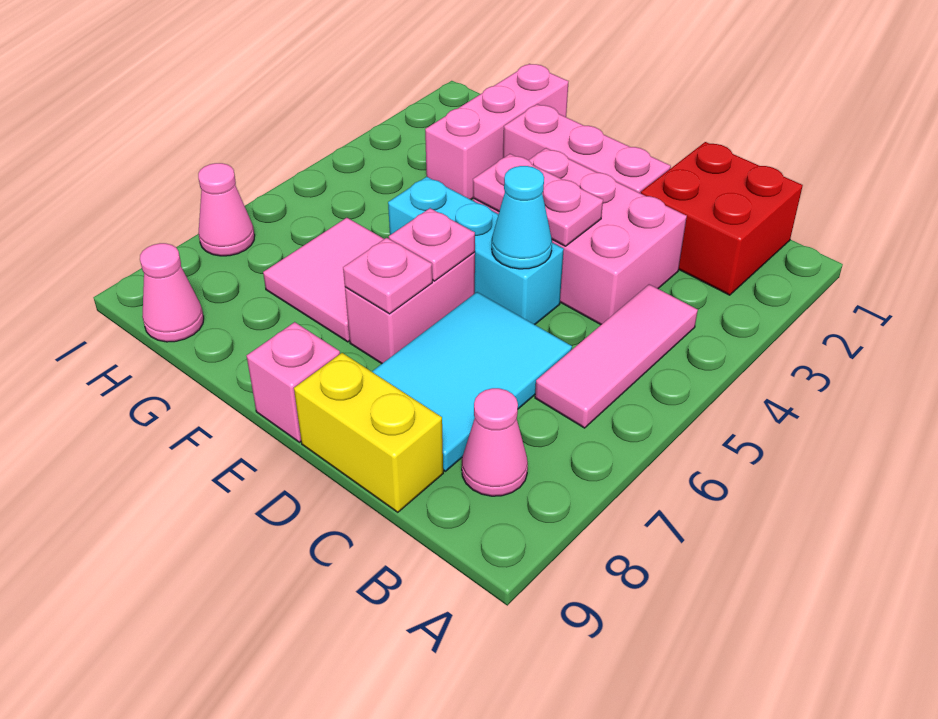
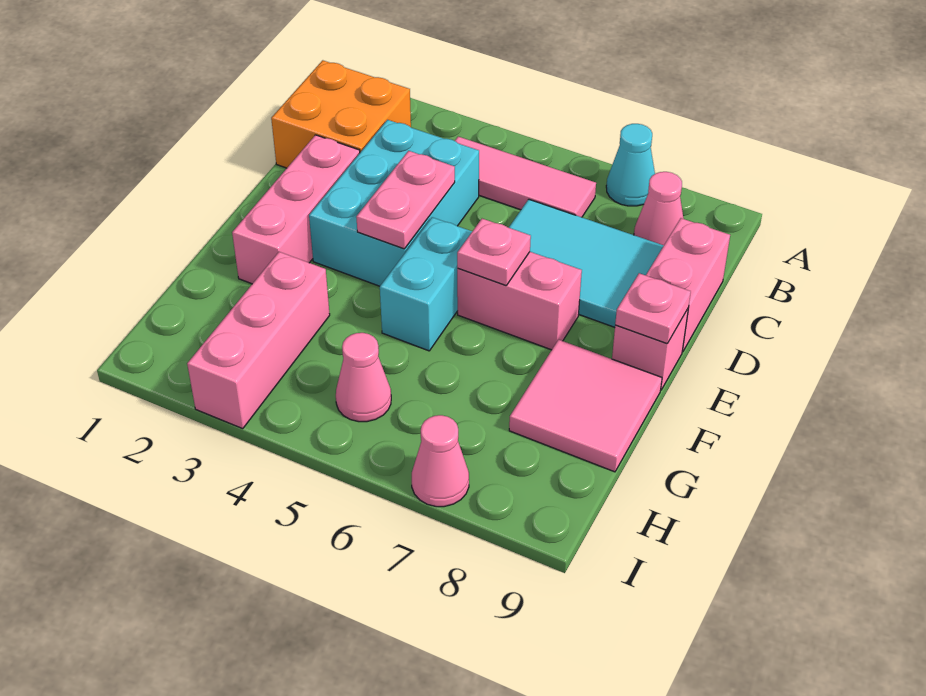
red 2x2 brick [641,142,803,295] -> orange 2x2 brick [271,60,411,168]
pink 2x3 brick [473,148,687,325] -> cyan 2x3 brick [309,120,479,286]
yellow 1x2 brick [294,353,443,512] -> pink 1x2 brick [646,218,730,352]
cyan 1x3 brick [388,177,564,325] -> cyan 1x2 brick [380,217,472,351]
cyan 1x1 cone [492,166,552,269] -> cyan 1x1 cone moved to [606,124,655,206]
pink 1x1 plate [343,238,432,314] -> pink 1x1 plate moved to [615,273,691,343]
pink 2x2 tile [263,218,384,342] -> pink 2x2 tile moved to [509,340,662,472]
pink 1x3 brick [425,64,569,200] -> pink 1x3 brick turned to [187,252,330,429]
pink 1x1 cone [140,243,204,342] -> pink 1x1 cone moved to [336,333,391,422]

